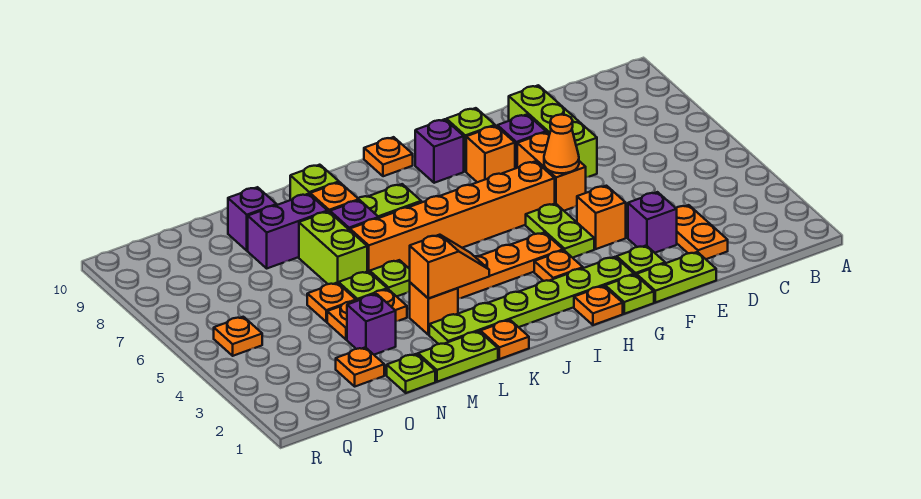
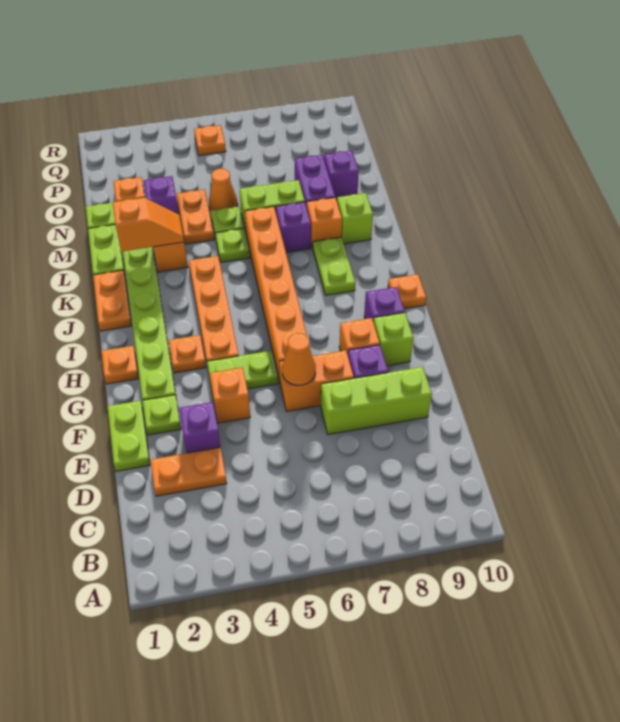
lime 1x1 plate [605,275,654,314] -> none
orange 1x1 plate [480,320,529,359] -> orange 1x2 plate [93,270,132,331]
orange 1x2 slope [410,235,489,299] -> orange 1x2 slope turned to [113,198,184,251]
orange 1x1 plate [307,283,356,322] -> orange 1x1 cone [209,168,238,210]

